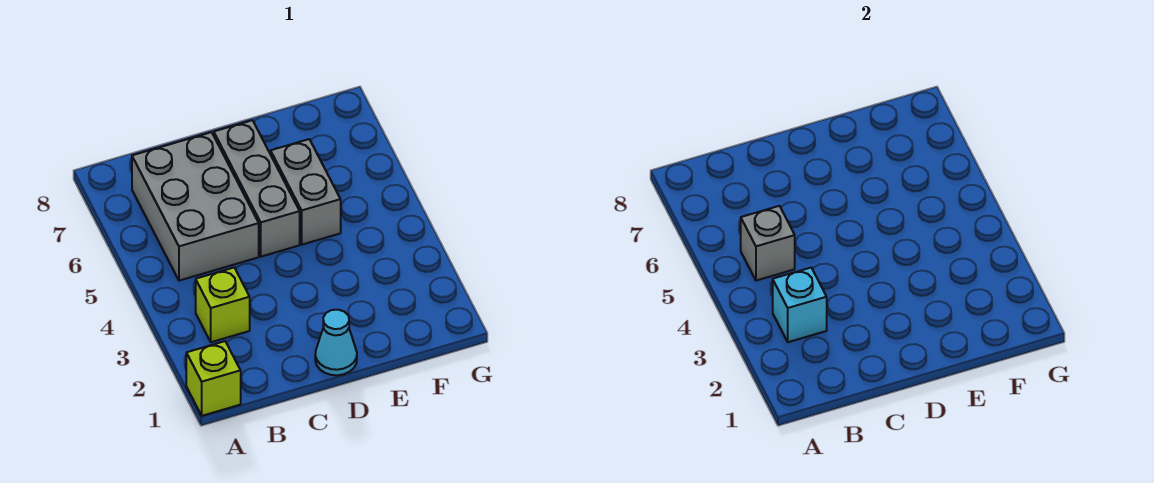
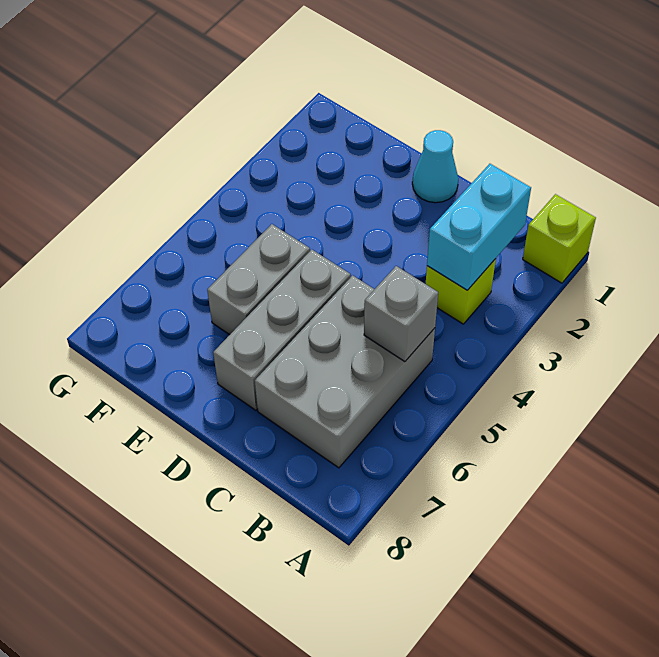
cyan 1x1 brick [773,268,827,342] -> cyan 1x2 brick [427,164,531,290]

